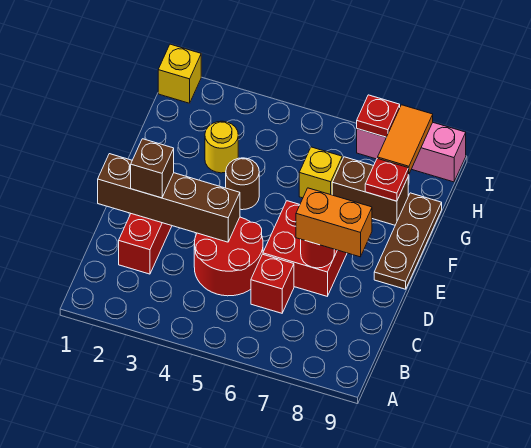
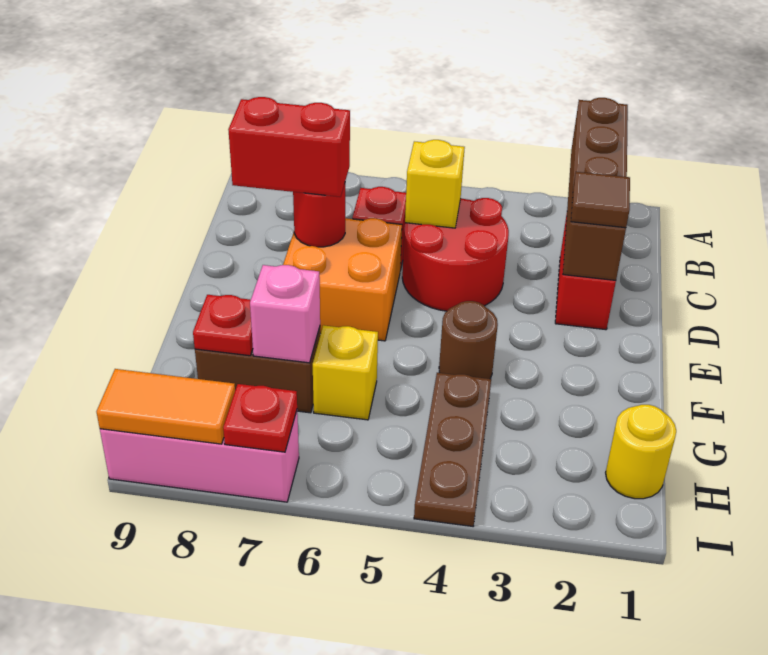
brown 1x4 brick [98,154,240,242] -> brown 1x4 brick turned to [563,98,628,280]
brown 1x1 brick [131,139,174,198] -> brown 1x1 tile [571,172,630,228]
red 2x2 brick [263,201,347,296] -> orange 2x2 brick [283,218,402,341]
orange 1x2 brick [296,188,372,257] -> red 1x2 brick [228,97,350,197]
brown 1x3 plate [374,193,442,289] -> brown 1x3 plate moved to [414,373,491,526]
yellow 1x1 round brick [205,121,238,173] -> yellow 1x1 round brick moved to [606,405,676,499]
none -> pink 1x1 brick [250,265,320,363]
orange 1x2 tile [378,105,433,174] -> orange 1x2 tile turned to [97,369,235,444]
yellow 1x1 brick [158,44,201,103] -> yellow 1x1 brick moved to [405,140,465,228]

